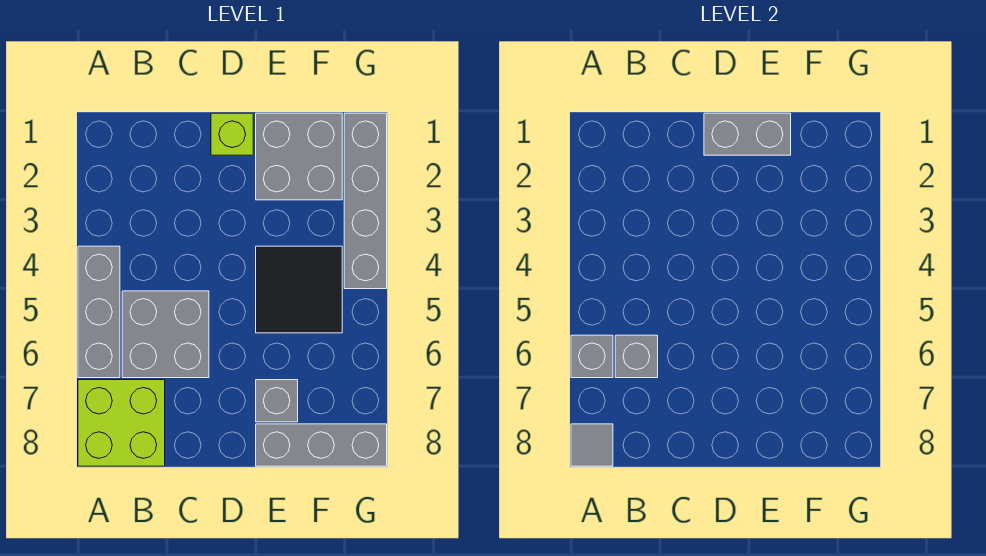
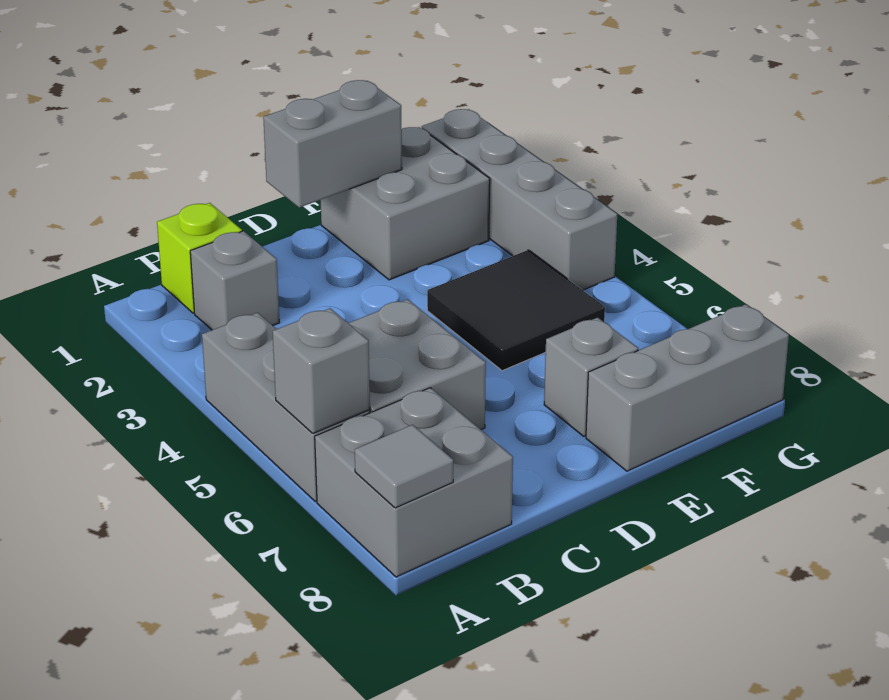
lime 2x2 brick [78,380,165,466] -> grey 2x2 brick [315,388,513,577]
grey 1x1 brick [615,335,658,378] -> grey 1x1 brick moved to [190,231,280,330]
lime 1x1 brick [211,113,253,155] -> lime 1x1 brick moved to [157,203,242,313]

